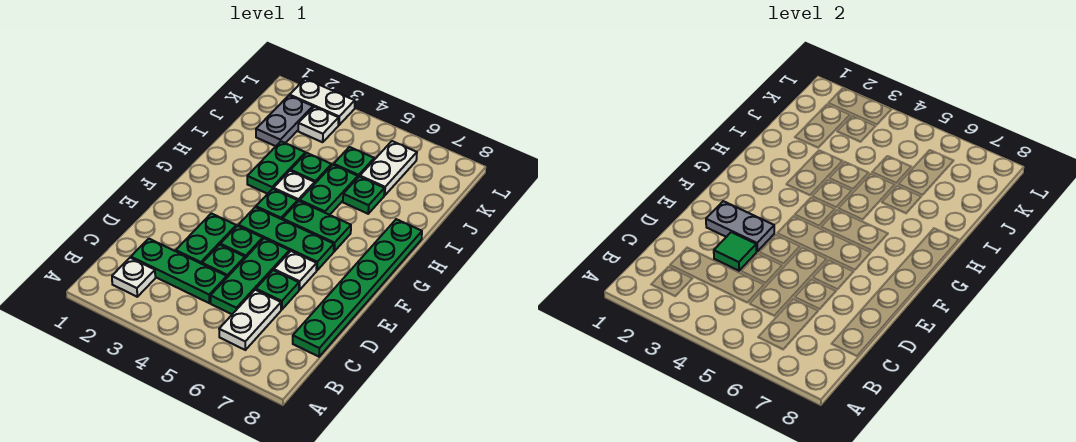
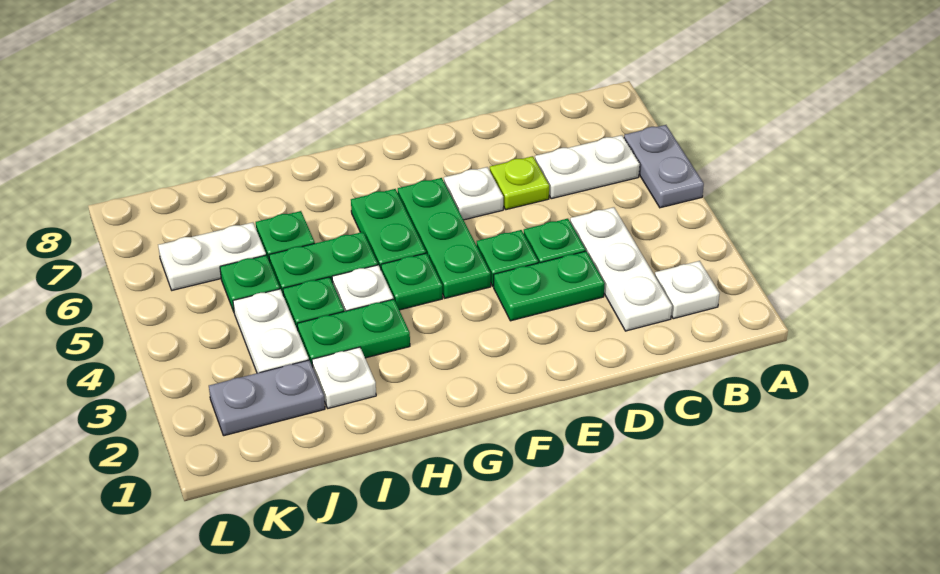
green 1x3 plate [131,239,227,303] -> white 1x3 plate [570,207,672,331]
green 1x3 plate [211,238,290,314] -> none
green 1x6 plate [293,219,422,357] -> none
green 1x1 tile [714,232,757,271] -> none
green 1x1 plate [256,270,299,310] -> lime 1x1 plate [490,156,549,210]
grey 1x2 plate [706,201,774,251] -> grey 1x2 plate moved to [624,125,704,208]
white 1x1 plate [298,107,339,142] -> white 1x1 plate moved to [312,347,376,408]
white 1x2 plate [290,79,355,125] -> white 1x2 plate moved to [233,289,309,373]

